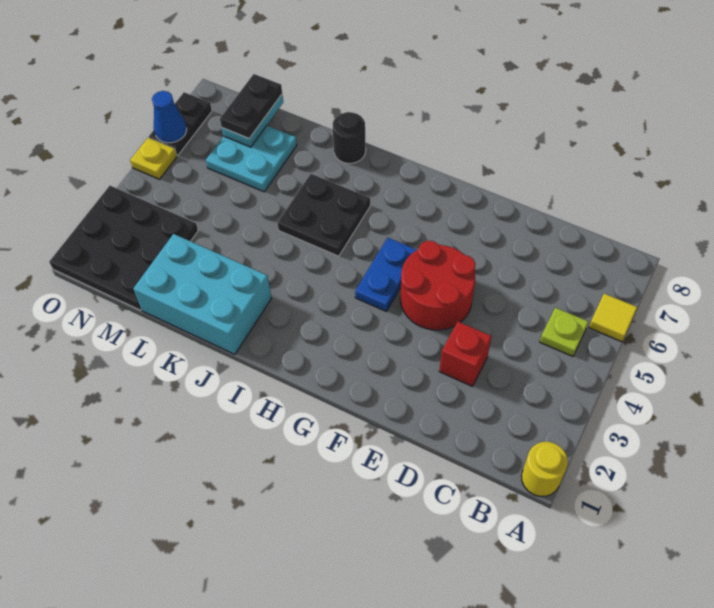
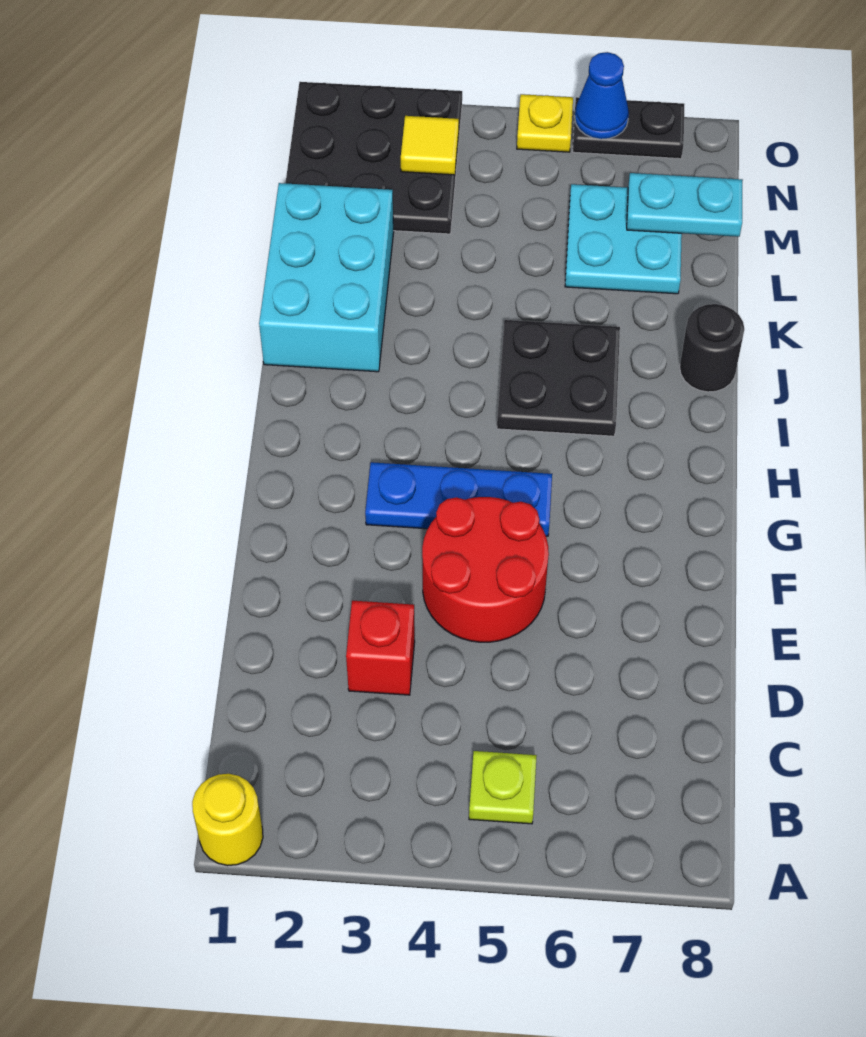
yellow 1x1 tile [589,294,638,342] -> yellow 1x1 tile moved to [401,116,459,175]
blue 1x2 plate [355,238,416,312] -> blue 1x3 plate [365,462,552,536]
black 1x2 plate [220,74,282,138] -> none

